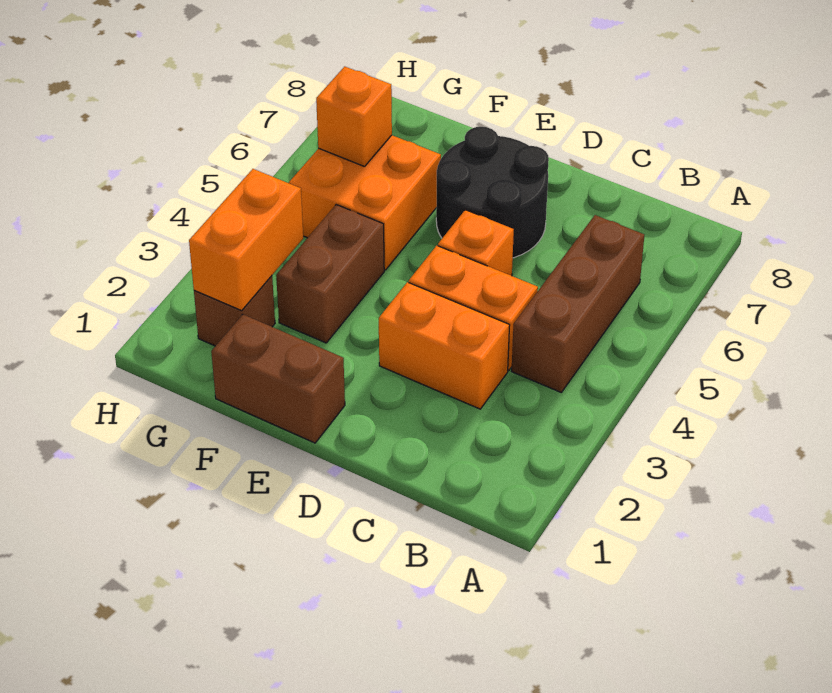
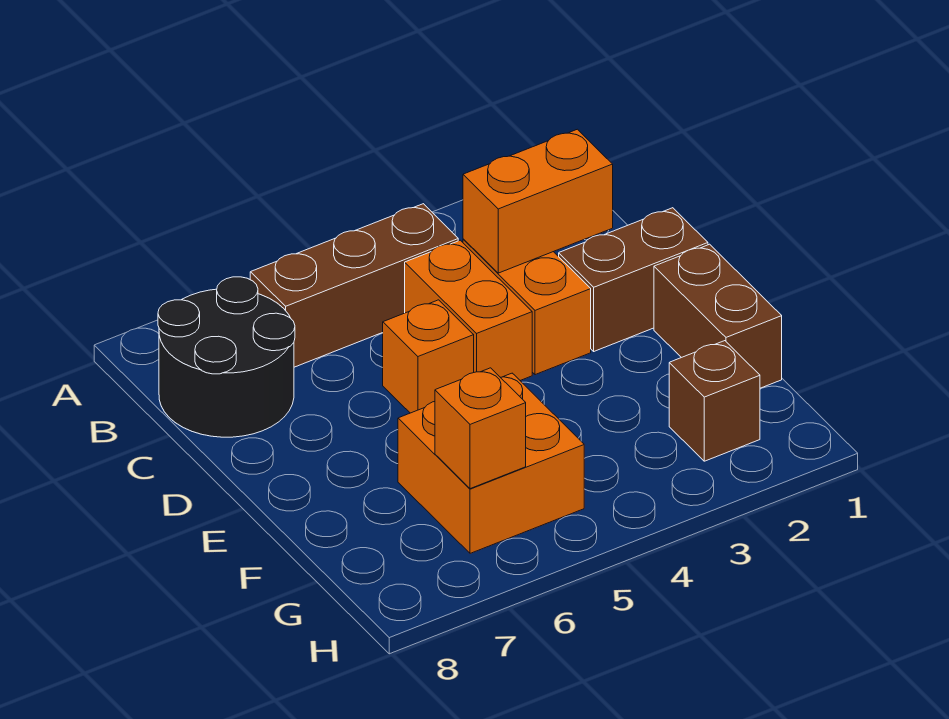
black 2x2 round brick [436,127,549,258] -> black 2x2 round brick moved to [158,277,295,437]
brown 1x2 brick [276,205,384,343] -> brown 1x2 brick moved to [559,208,708,351]
orange 1x2 brick [189,169,303,311] -> orange 1x2 brick moved to [463,129,613,273]

